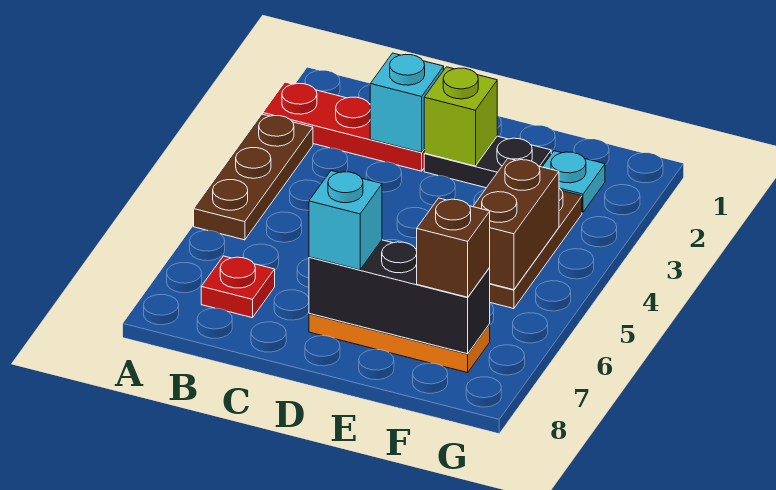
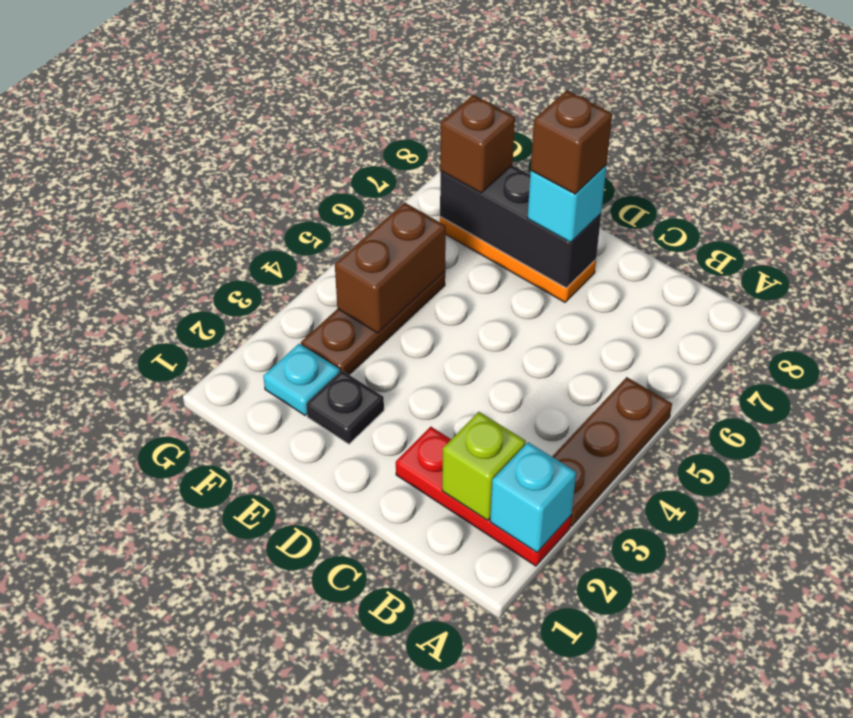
red 1x1 plate [201,256,275,318] -> none
cyan 1x1 brick [370,53,444,152] -> cyan 1x1 brick moved to [490,442,576,552]
black 1x2 plate [424,136,551,188] -> black 1x1 plate [306,371,384,444]
lime 1x1 brick [424,67,497,166] -> lime 1x1 brick moved to [442,412,526,520]
none -> brown 1x1 brick [531,90,612,194]

